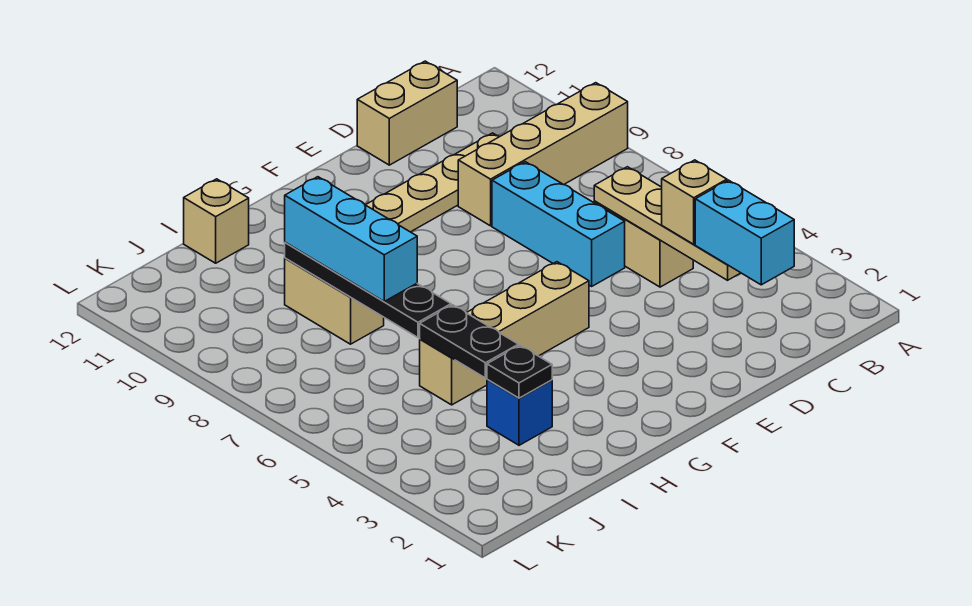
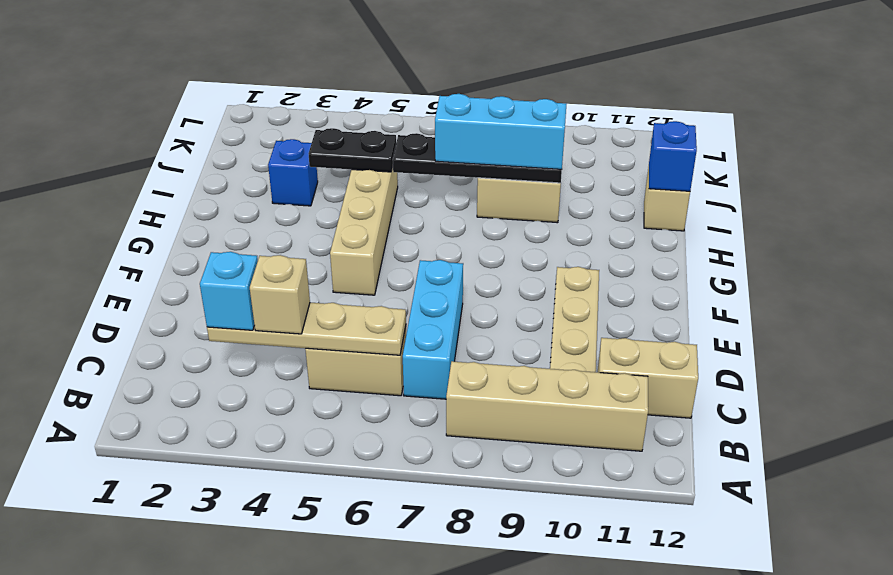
tan 1x4 brick [458,83,628,226] -> tan 1x4 brick turned to [446,361,648,451]
cyan 1x2 brick [695,180,794,285] -> cyan 1x1 brick [200,252,258,330]
tan 1x2 brick [357,61,457,165] -> tan 1x2 brick turned to [598,338,698,418]
cyan 1x3 brick [492,162,625,286] -> cyan 1x3 brick turned to [403,260,463,399]
black 1x1 plate [487,345,552,398] -> none
none -> blue 1x1 brick [649,121,697,191]

